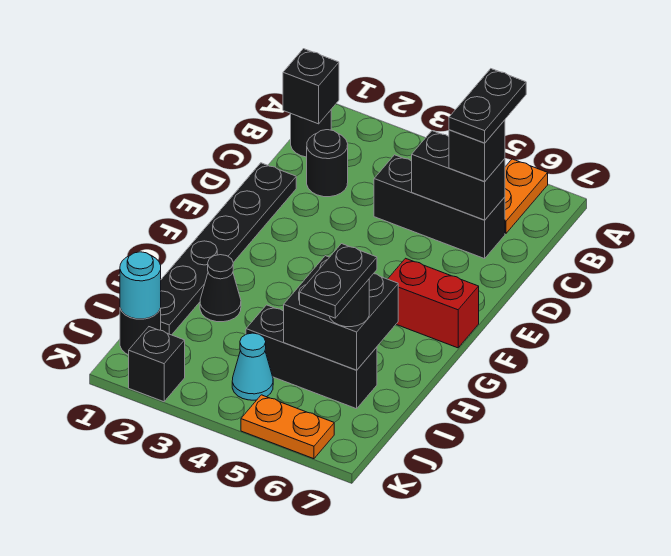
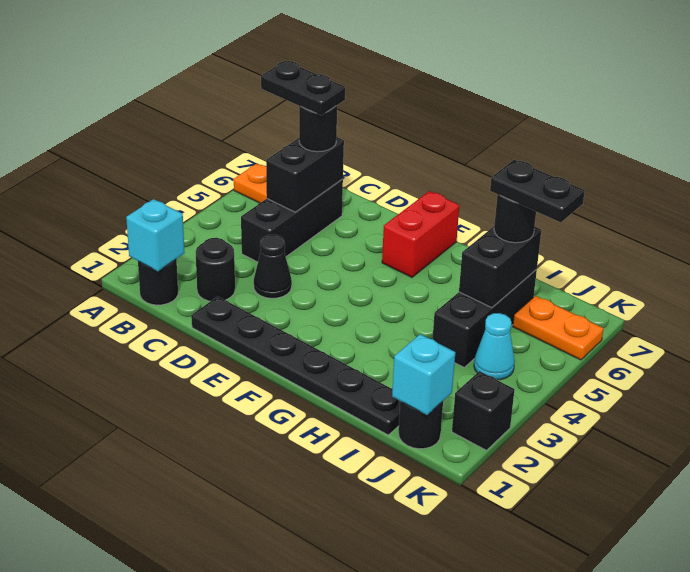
black 1x1 brick [283,49,339,124] -> cyan 1x1 brick [126,199,185,271]
black 1x1 brick [449,120,505,182] -> black 1x1 round brick [299,106,337,152]
black 1x1 cone [200,255,241,322] -> black 1x1 cone moved to [254,235,292,298]
black 2x2 brick [284,256,398,370] -> black 1x2 brick [459,227,541,308]
cyan 1x1 round brick [120,252,161,319] -> cyan 1x1 brick [392,334,455,415]
orange 1x2 plate [241,395,334,459] -> orange 1x2 plate turned to [513,296,604,360]

